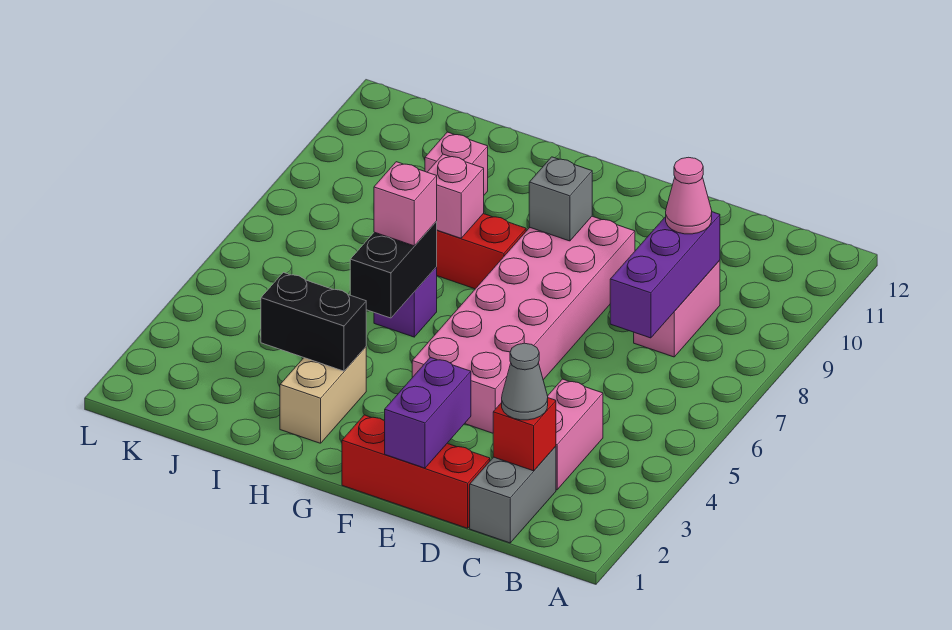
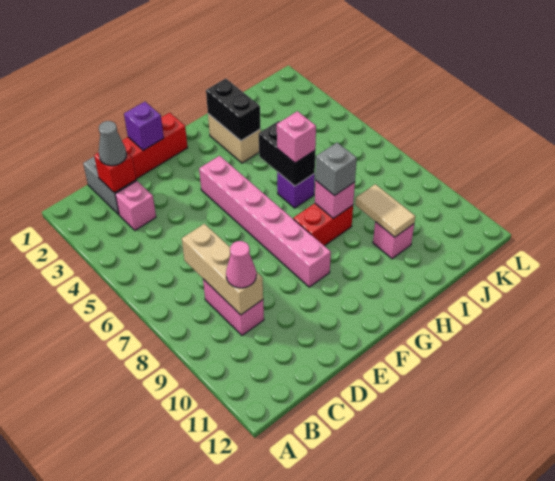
pink 1x2 brick [548,379,603,490] -> pink 1x1 brick [115,181,156,230]
purple 1x3 brick [610,212,720,338] -> tan 1x3 brick [182,224,263,315]
purple 1x2 brick [385,357,471,468] -> purple 1x1 brick [124,102,164,150]
pink 2x6 brick [412,216,635,433] -> pink 1x6 brick [199,156,331,287]
grey 1x1 brick [529,157,592,241] -> grey 1x1 brick moved to [315,143,357,196]
black 1x2 brick [261,272,366,371] -> black 1x2 brick turned to [206,79,260,141]
none -> tan 1x2 tile [355,184,415,237]

